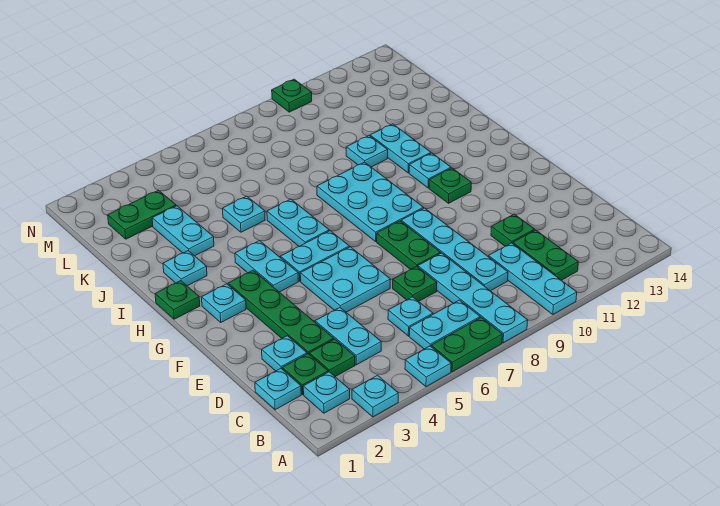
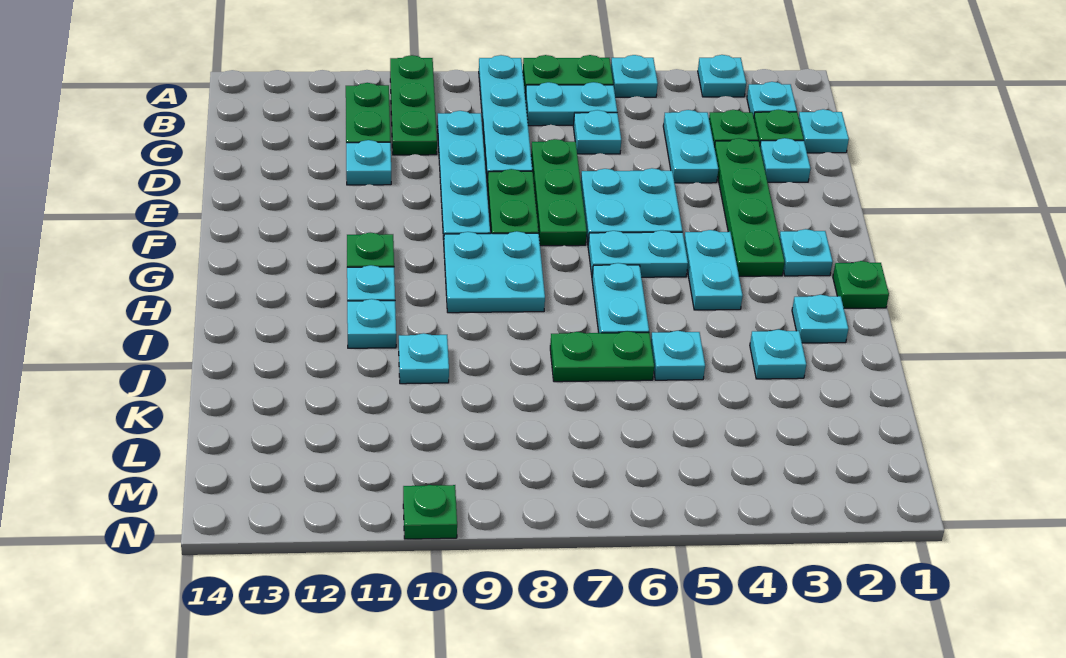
cyan 1x3 plate [489,243,577,314] -> green 1x3 plate [390,55,437,155]
green 1x1 plate [393,266,437,301] -> green 1x3 plate [531,139,587,246]
green 1x1 plate [491,214,535,246] -> cyan 1x1 plate [346,140,391,185]
cyan 2x3 plate [317,162,424,241] -> cyan 2x2 plate [444,231,545,313]
cyan 1x2 plate [370,124,431,173] -> cyan 1x1 plate [347,299,396,348]
cyan 1x2 plate [152,206,214,256] -> cyan 1x1 plate [750,330,806,379]
green 1x2 plate [108,190,176,239] -> green 1x2 plate moved to [550,331,654,382]

